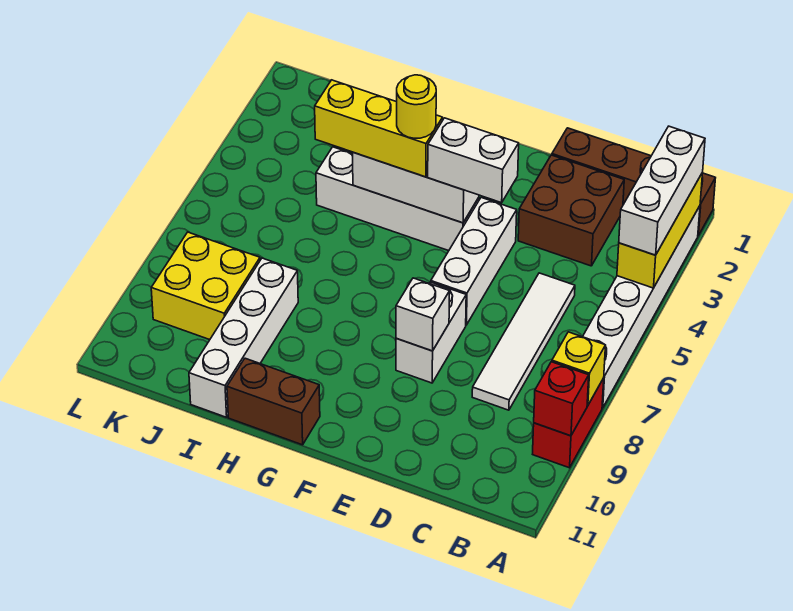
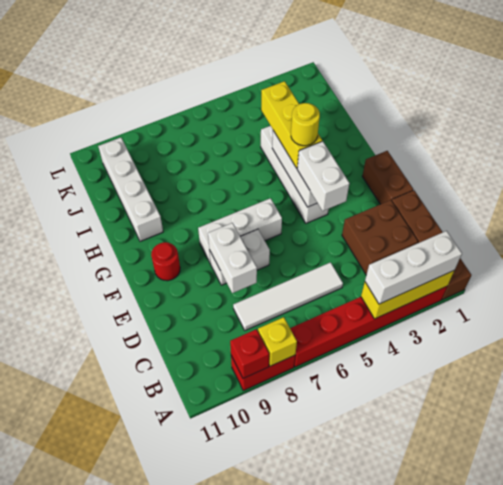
white 1x6 brick [583,206,700,408] -> red 1x6 brick [290,286,447,367]
white 1x3 brick [431,198,517,325] -> white 1x3 brick moved to [198,198,282,264]
white 1x1 brick [396,278,450,351] -> white 1x2 brick [208,223,257,293]
none -> red 1x1 round brick [151,242,180,281]
brown 1x2 brick [227,358,320,445] -> brown 1x2 brick moved to [362,151,413,204]
white 1x4 brick [189,258,298,417] -> white 1x4 brick turned to [98,138,163,241]
yellow 2x2 brick [151,232,260,340] -> none

